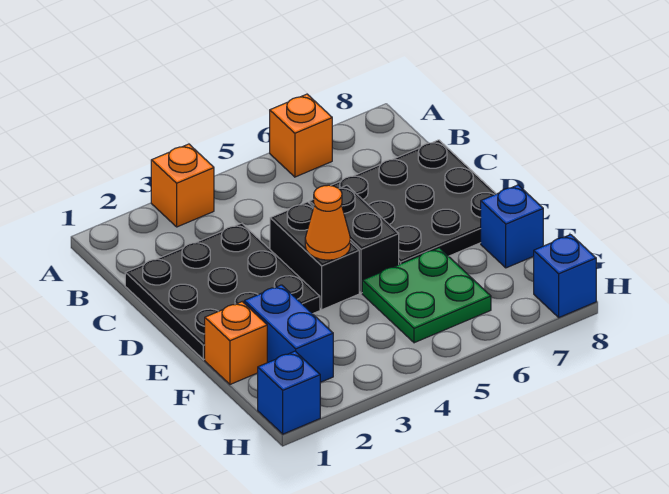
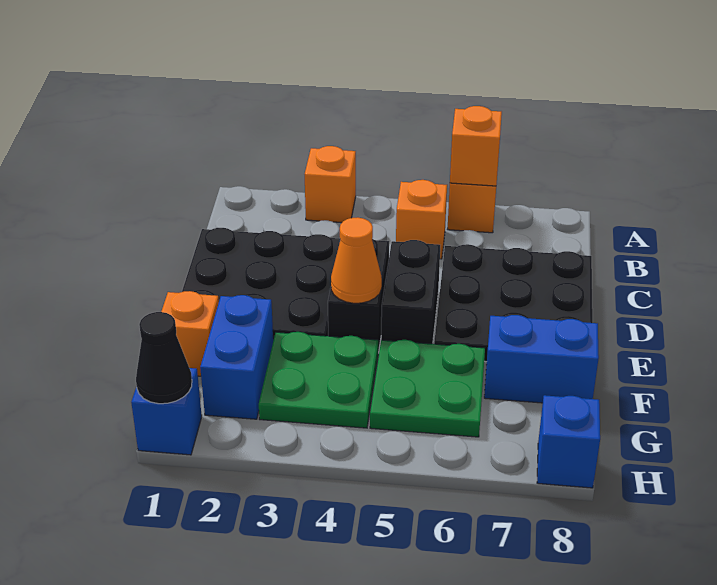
none -> orange 1x1 brick [450,106,502,186]
none -> orange 1x1 brick [396,180,447,259]
none -> green 2x2 plate [259,332,378,428]
blue 1x1 brick [481,185,543,268] -> blue 1x2 brick [484,315,599,403]
none -> black 1x1 cone [136,312,192,404]

